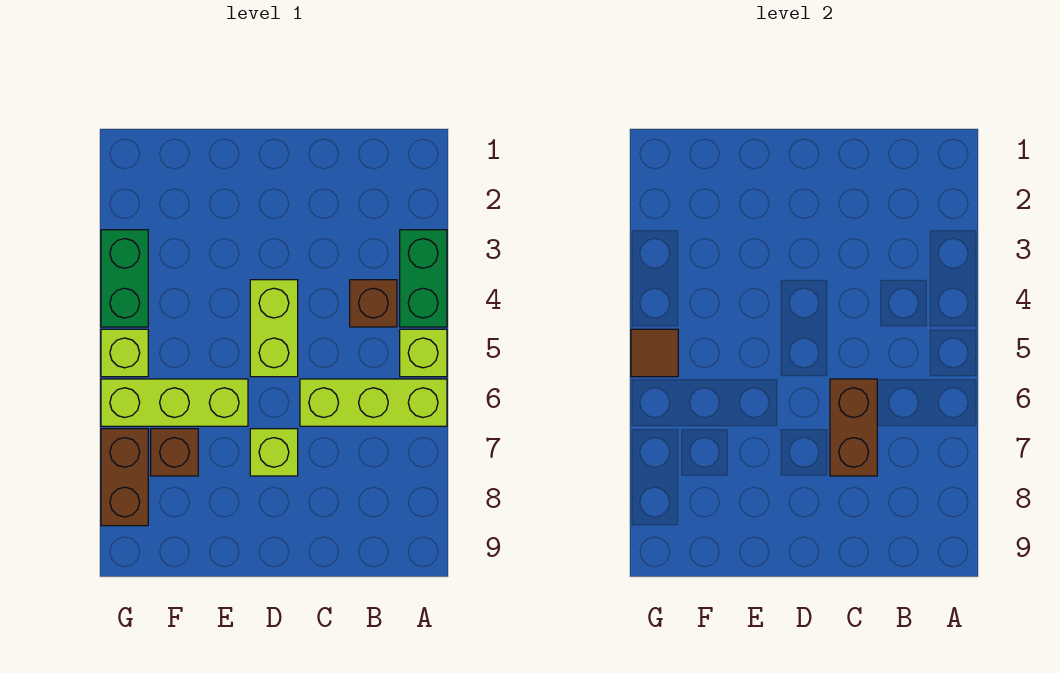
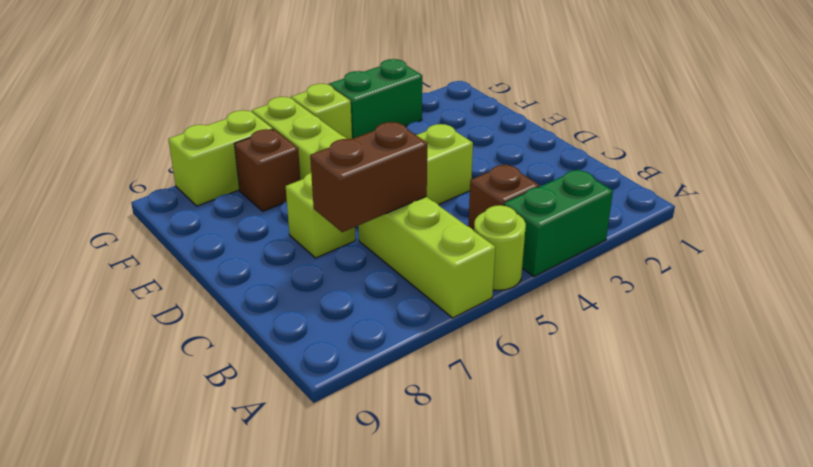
lime 1x1 brick [400,329,447,377] -> lime 1x1 round brick [474,205,526,290]
brown 1x1 tile [631,329,678,377] -> none
brown 1x2 brick [101,429,148,526] -> lime 1x2 brick [168,110,273,206]

